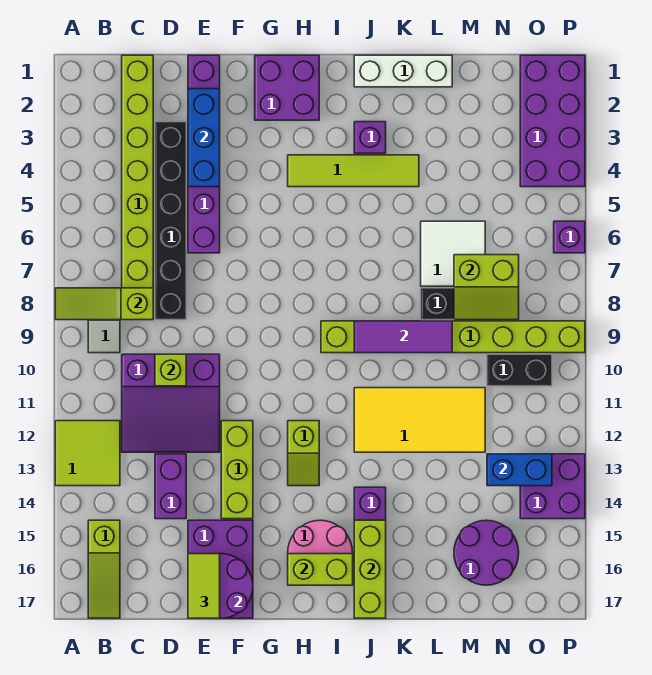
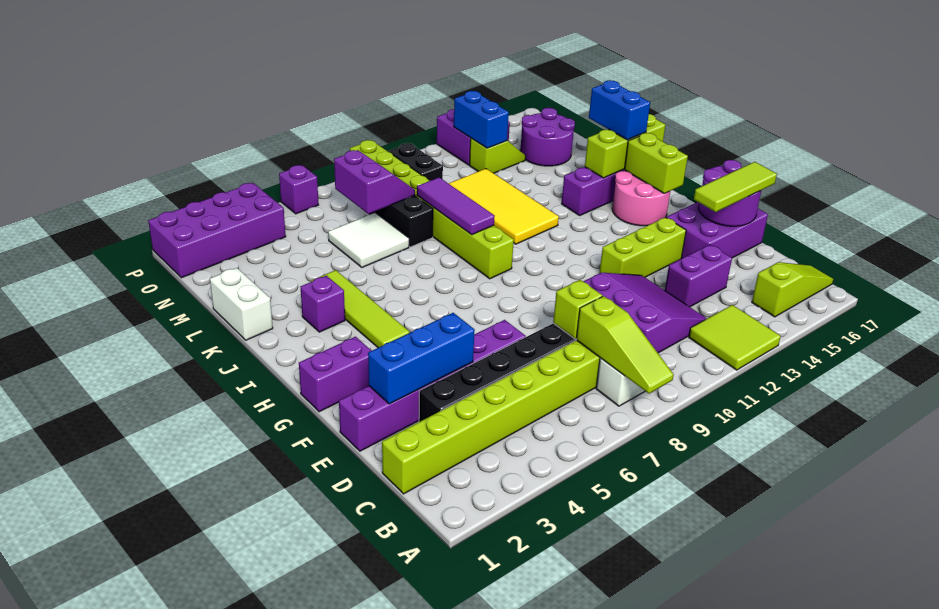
lime 1x1 brick [155,354,186,386] -> lime 1x1 brick moved to [553,280,602,339]
lime 1x2 tile [188,554,220,618] -> lime 1x3 tile [694,162,777,212]
purple 2x2 brick [255,55,319,120] -> purple 1x2 brick [299,337,372,412]
lime 1x2 slope [288,421,319,486] -> lime 1x2 slope moved to [470,138,526,173]
white 1x3 brick [354,55,452,87] -> white 1x2 brick [210,268,273,340]
none -> blue 1x2 brick [589,80,650,140]
lime 2x2 slope [454,255,519,320] -> purple 2x2 slope [334,150,415,214]

